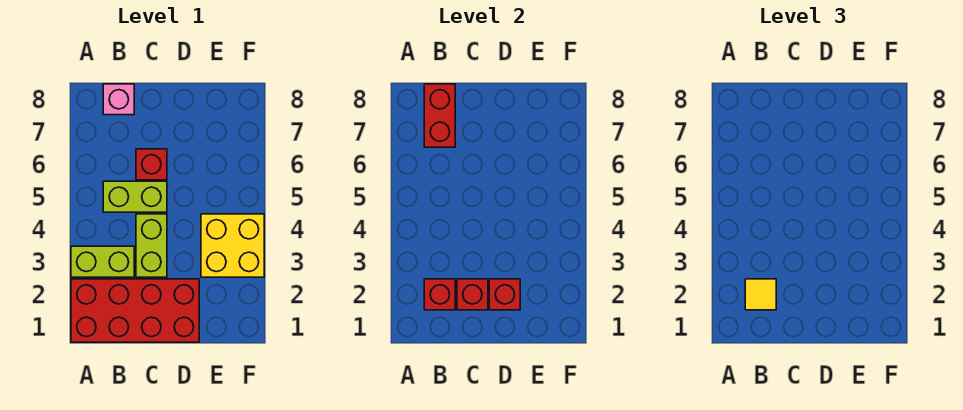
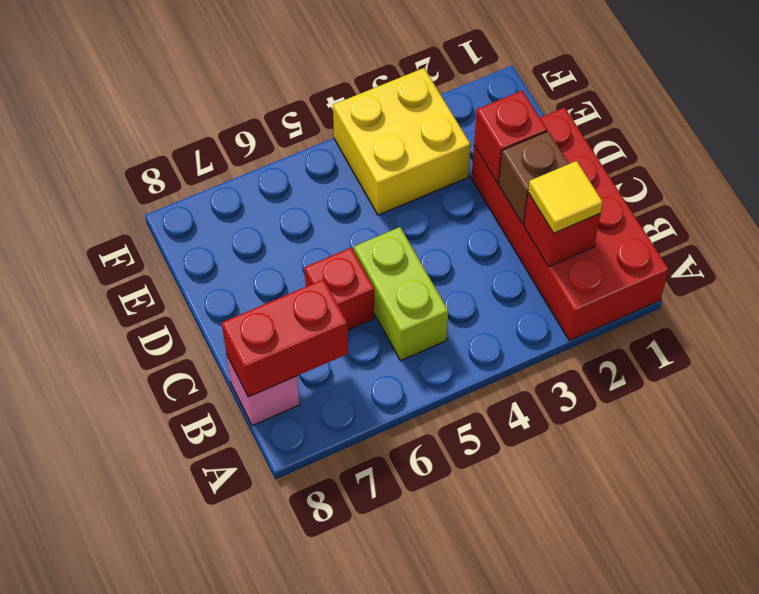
lime 1x2 brick [71,246,134,277] -> none
red 1x1 brick [457,279,488,310] -> brown 1x1 brick [499,131,569,224]
lime 1x2 brick [136,214,167,277] -> none

